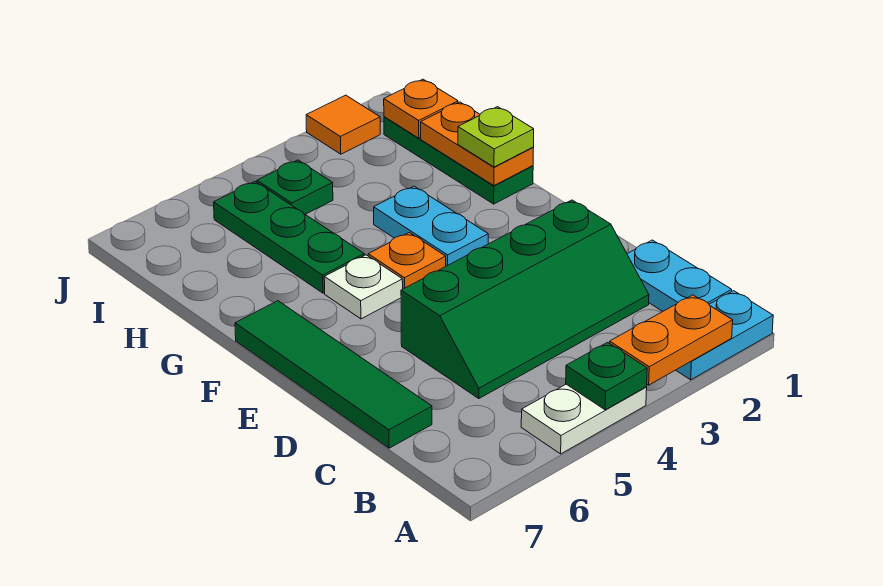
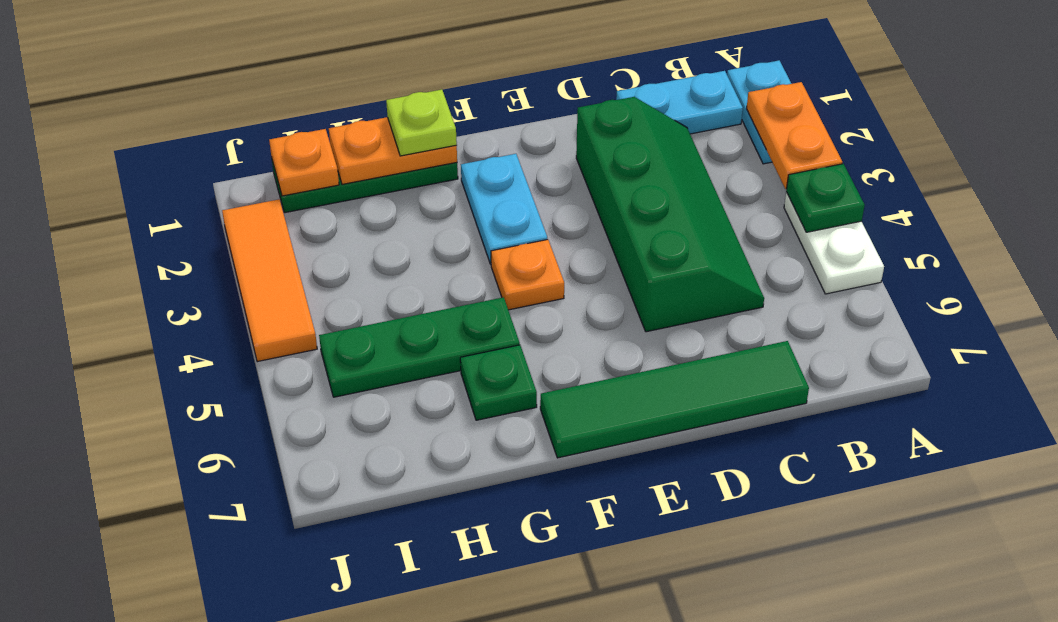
cyan 1x2 plate [374,186,488,266] -> cyan 1x2 plate turned to [461,154,547,264]
white 1x1 plate [324,255,403,319] -> none
green 1x1 plate [257,160,333,214] -> green 1x1 plate moved to [460,345,537,420]
orange 1x1 tile [306,95,380,154] -> orange 1x3 tile [222,199,317,362]

